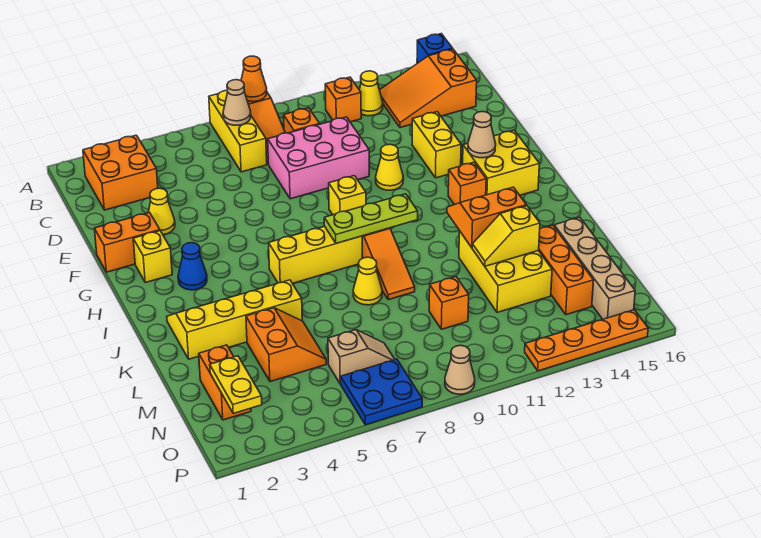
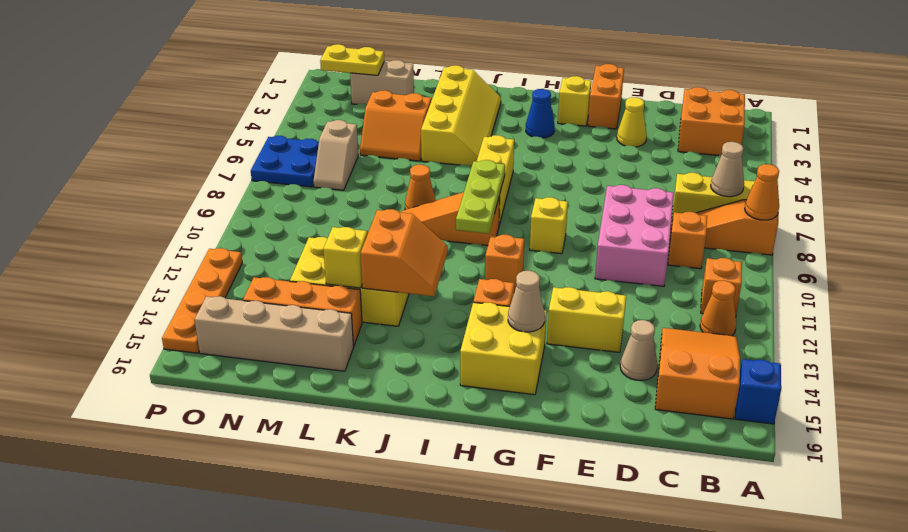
yellow 1x1 cone [359,71,383,116] -> orange 1x1 cone [700,281,736,336]
yellow 1x1 cone [376,144,403,190] -> none
yellow 1x1 cone [353,257,382,305] -> orange 1x1 cone [405,165,436,210]
orange 1x2 brick [199,345,251,420] -> tan 1x2 brick [350,60,414,104]
orange 1x1 brick [429,277,469,329] -> orange 1x1 brick moved to [485,235,524,292]
tan 1x1 cone [445,345,475,394] -> tan 1x1 cone moved to [620,320,657,380]

